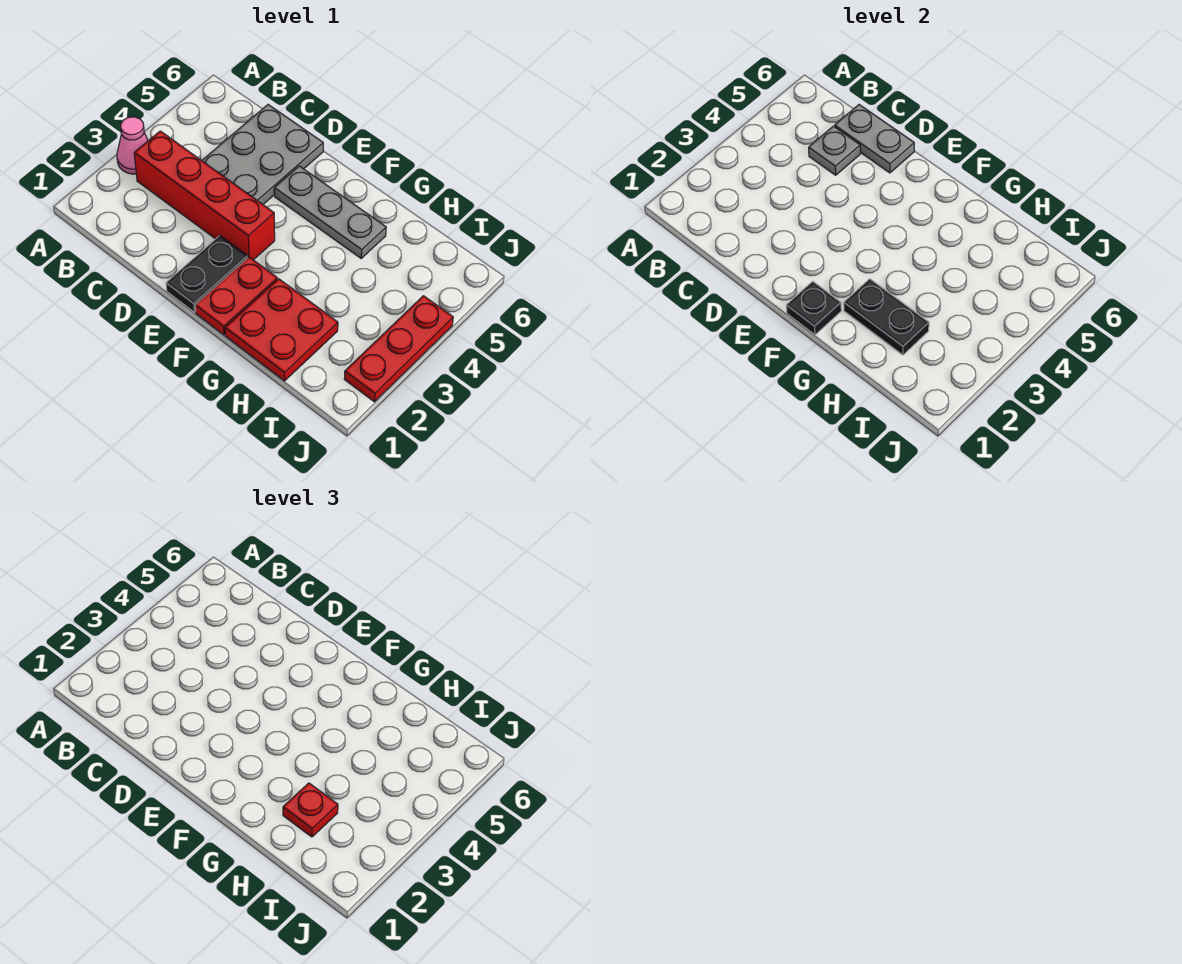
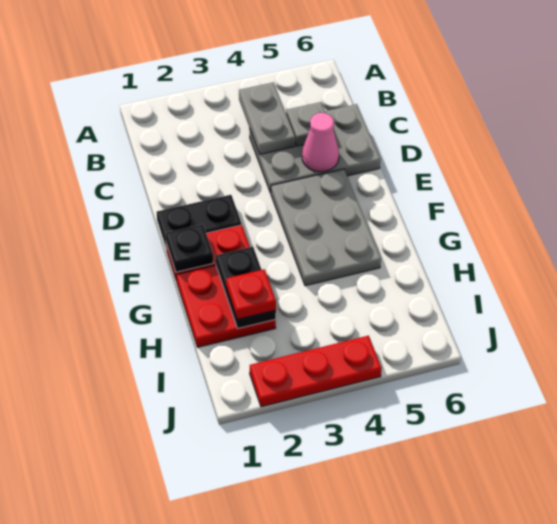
pink 1x1 cone [117,117,148,174] -> pink 1x1 cone moved to [302,113,339,172]
red 1x4 brick [134,131,275,260] -> none
grey 1x2 plate [835,105,914,173] -> grey 1x2 plate moved to [239,82,295,154]
grey 1x3 plate [274,166,386,258] -> grey 2x3 plate [271,169,381,286]

